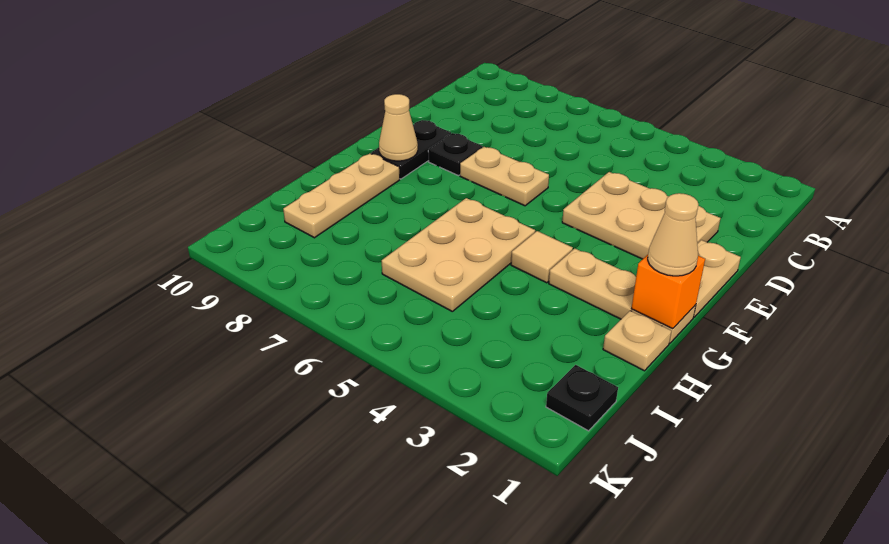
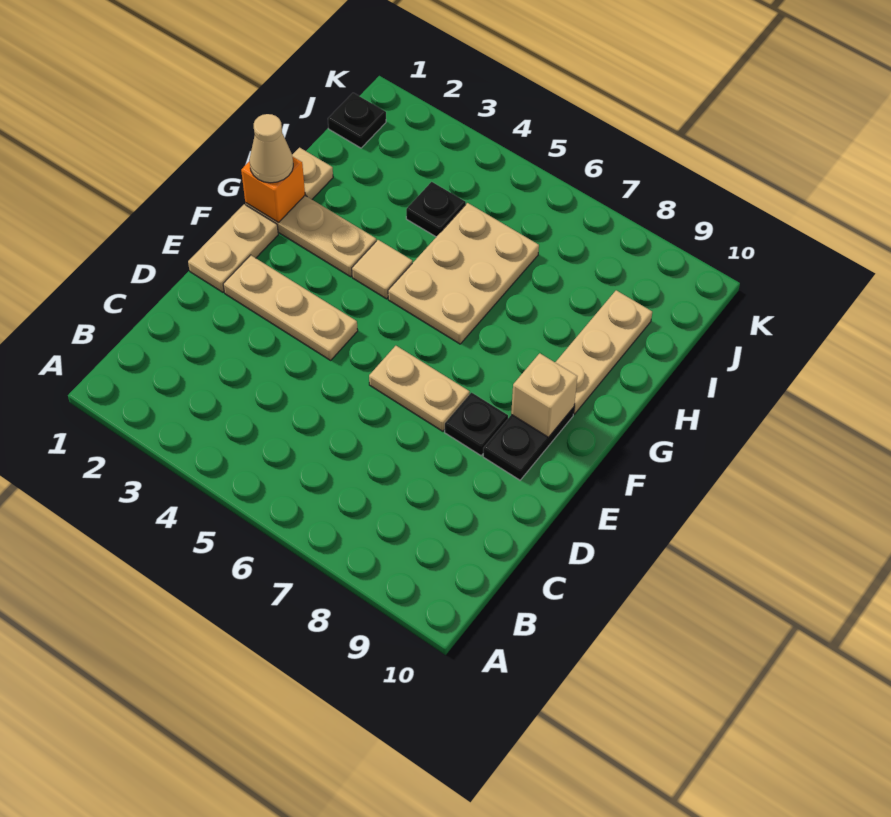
tan 2x3 plate [562,172,721,259] -> tan 1x3 plate [223,255,358,360]
tan 1x1 cone [379,94,418,161] -> tan 1x1 brick [511,353,577,437]
none -> black 1x1 plate [406,182,466,237]

